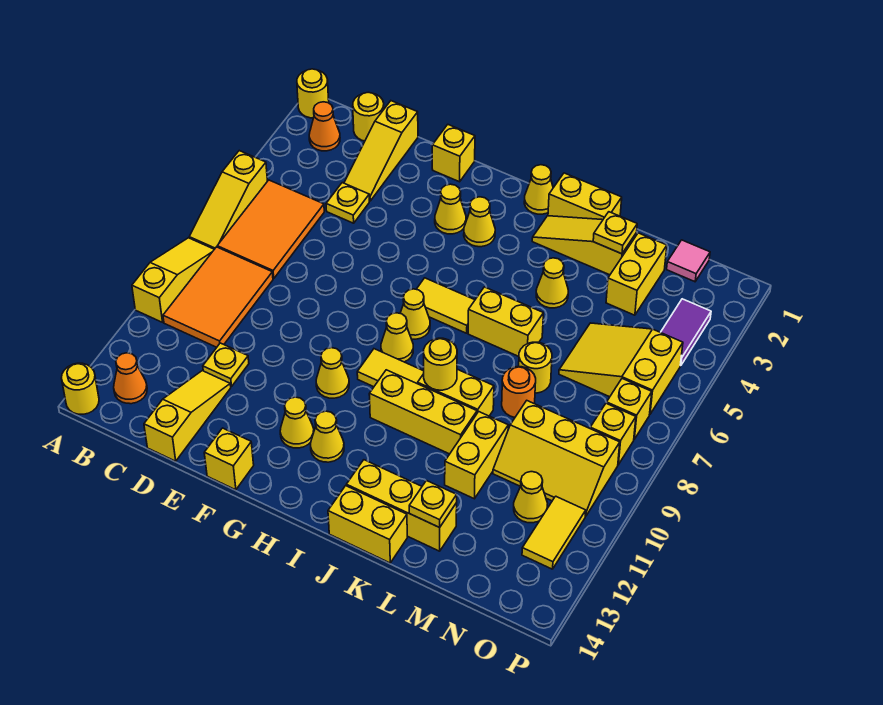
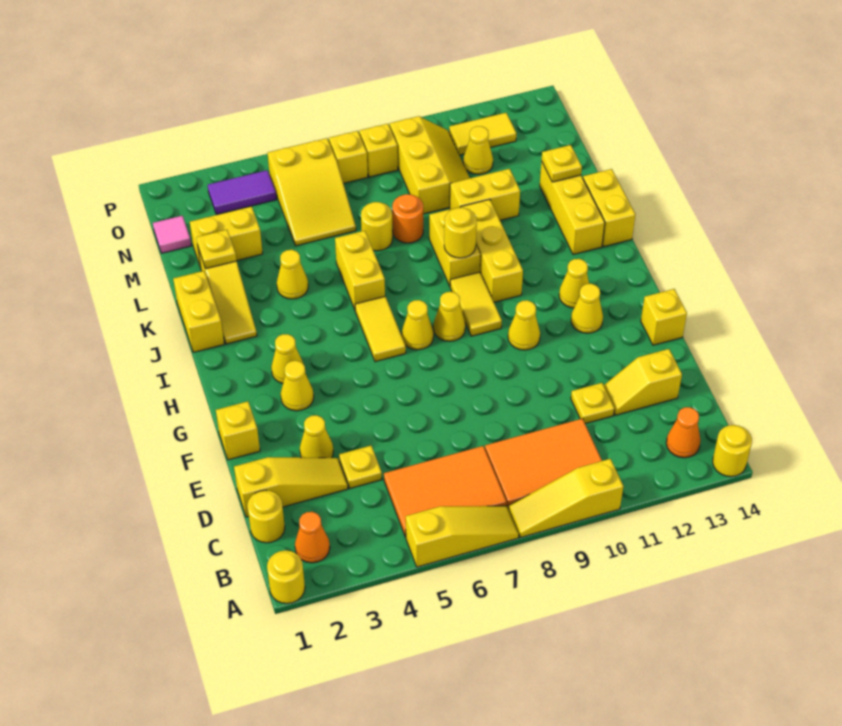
yellow 1x3 slope [144,371,231,461] -> yellow 1x2 slope [604,349,682,415]
yellow 1x1 cone [524,165,553,214] -> yellow 1x1 cone moved to [300,415,333,458]

